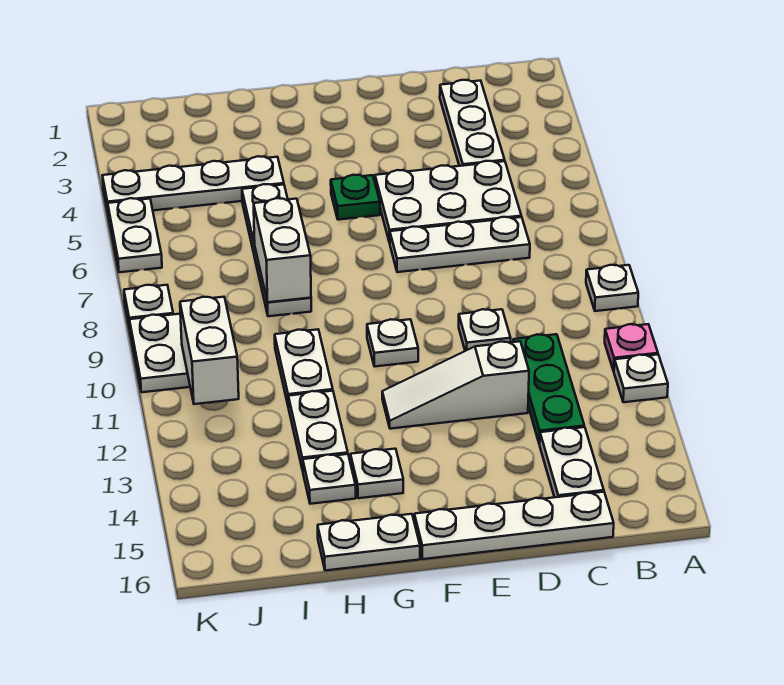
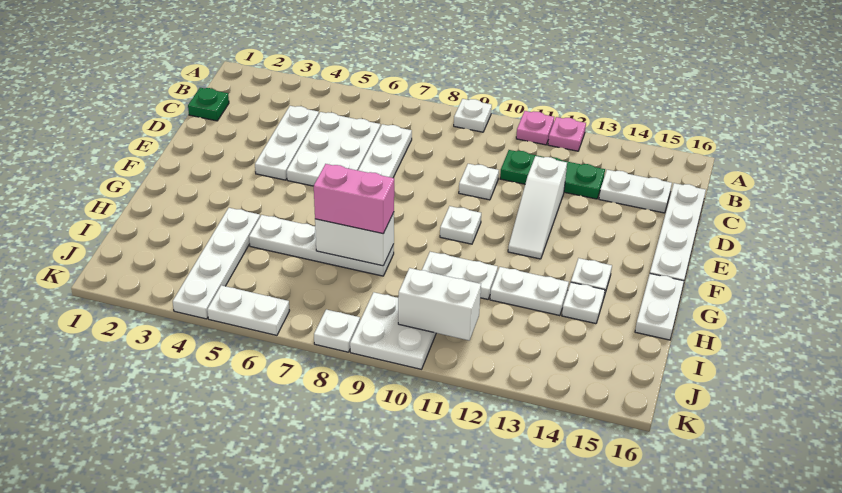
white 1x1 plate [614,355,668,402] -> pink 1x1 plate [548,117,586,151]
white 1x3 plate [440,80,505,166] -> white 1x3 plate turned to [255,106,319,180]
green 1x1 plate [331,175,380,220] -> green 1x1 plate moved to [188,88,229,121]
none -> pink 1x2 brick [314,164,394,234]

